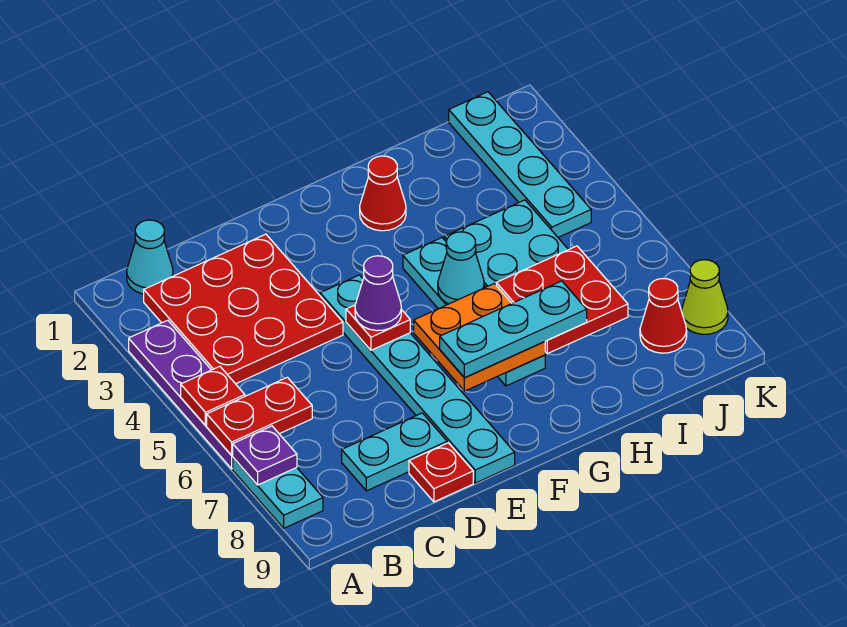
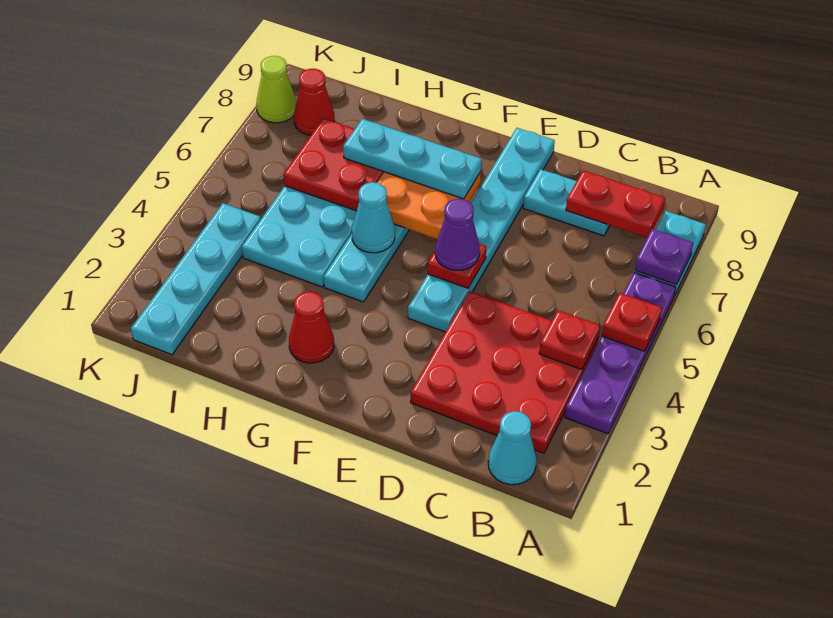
red 1x2 plate [207,377,312,455] -> red 1x2 plate moved to [566,171,665,238]
red 1x1 plate [409,443,473,502] -> red 1x1 plate moved to [539,310,600,370]

